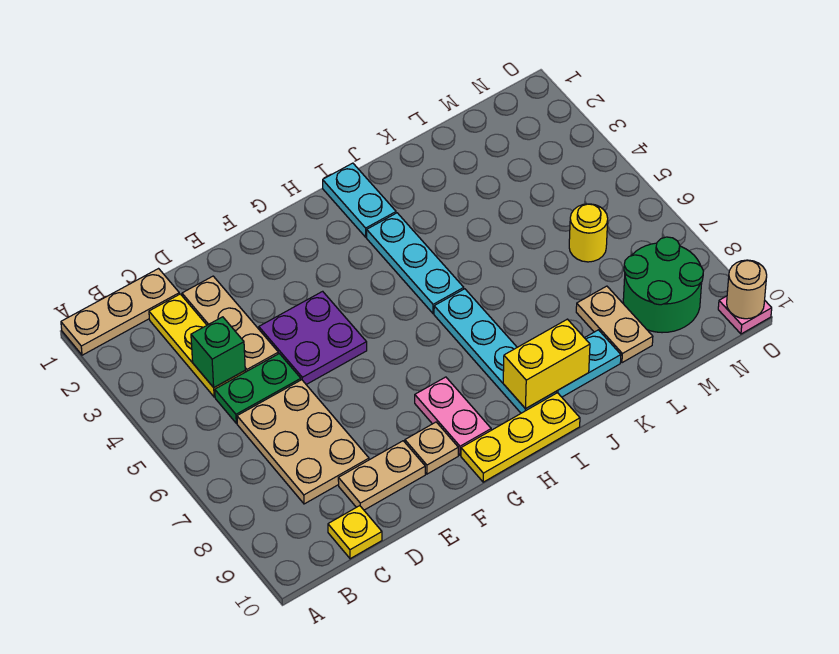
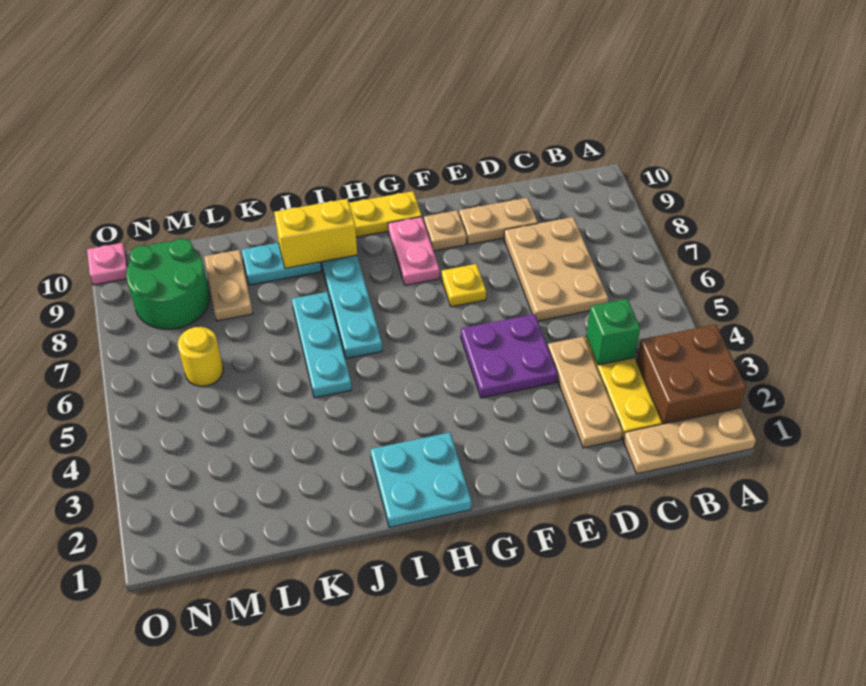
none -> brown 2x2 brick [636,324,746,424]
green 1x2 plate [215,354,301,423] -> none
yellow 1x1 plate [328,506,382,559] -> yellow 1x1 plate moved to [442,264,486,307]
cyan 1x2 plate [323,163,396,237] -> cyan 2x2 plate [371,433,472,527]
cyan 1x3 plate [367,213,464,314] -> cyan 1x3 plate moved to [292,292,352,398]
tan 1x1 round brick [727,260,767,319] -> none

